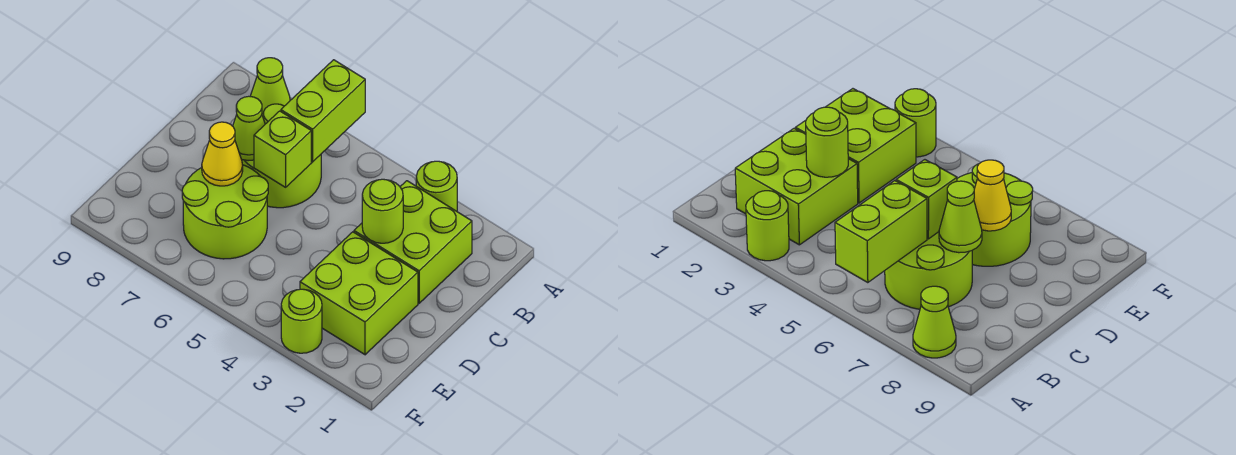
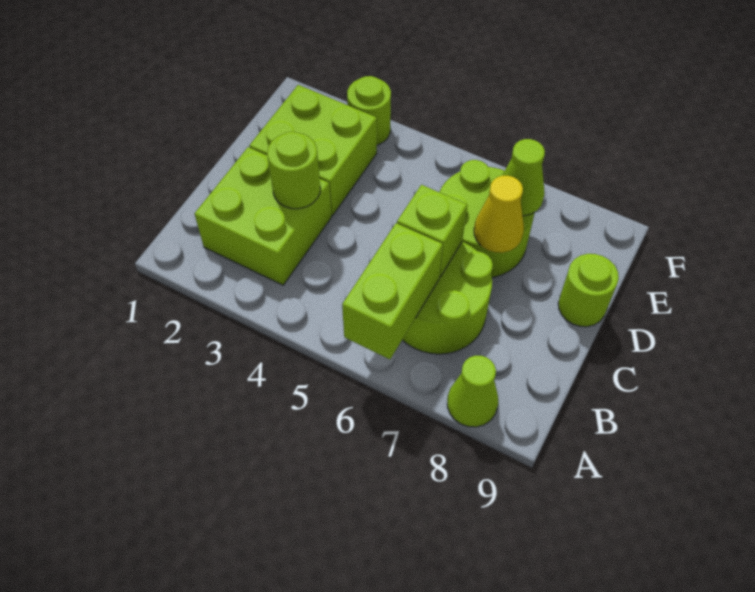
lime 1x1 round brick [416,161,457,211] -> lime 1x1 round brick moved to [558,254,619,327]
lime 1x1 cone [233,96,265,161] -> lime 1x1 cone moved to [502,139,545,216]

